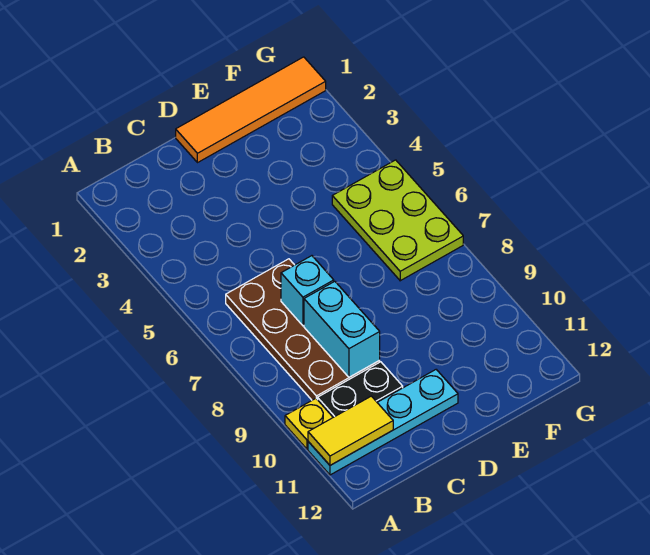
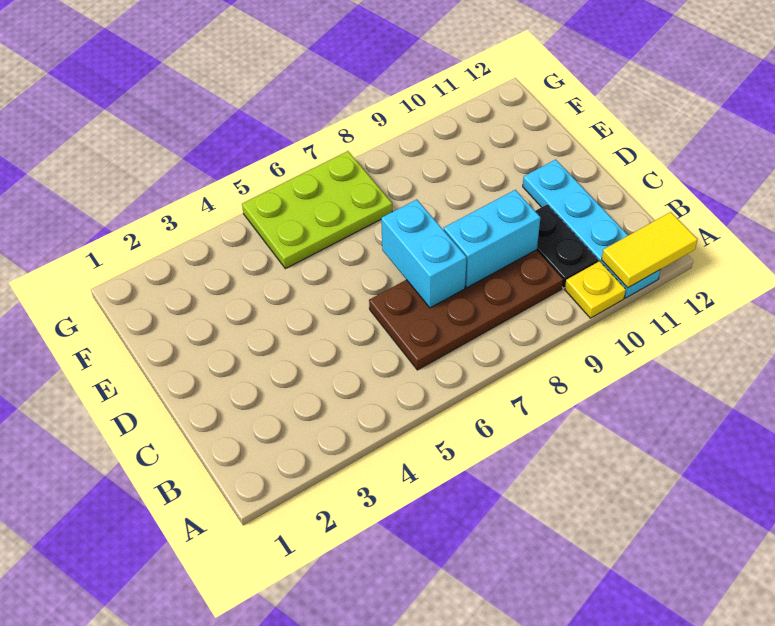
yellow 1x2 tile [308,396,393,465] -> yellow 1x2 tile turned to [602,212,698,288]
cyan 1x1 brick [281,256,334,326] -> cyan 1x2 brick [381,199,467,308]
orange 1x4 tile [176,57,326,163] -> none

